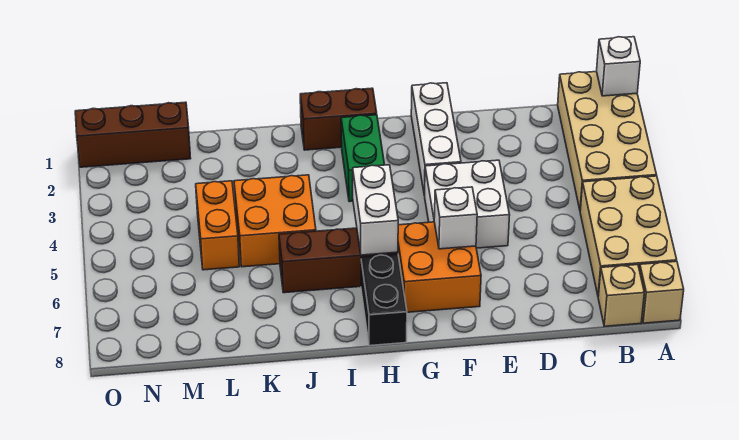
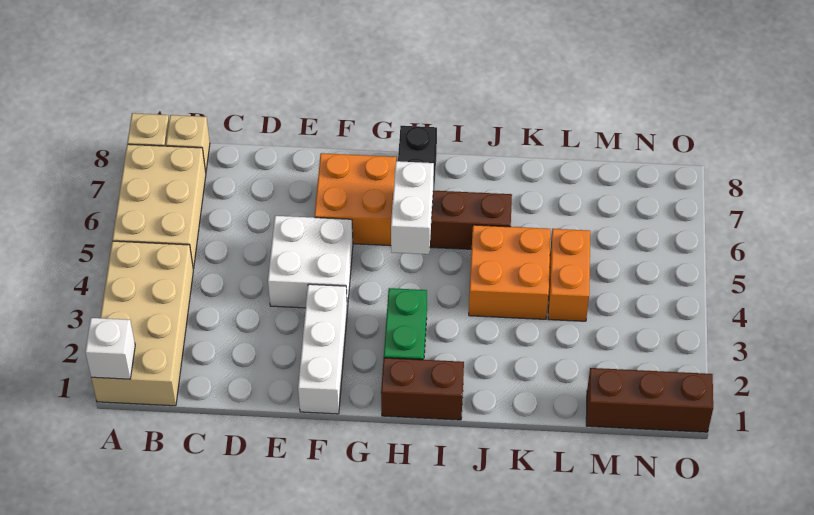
white 1x1 brick [434,187,477,249] -> none

